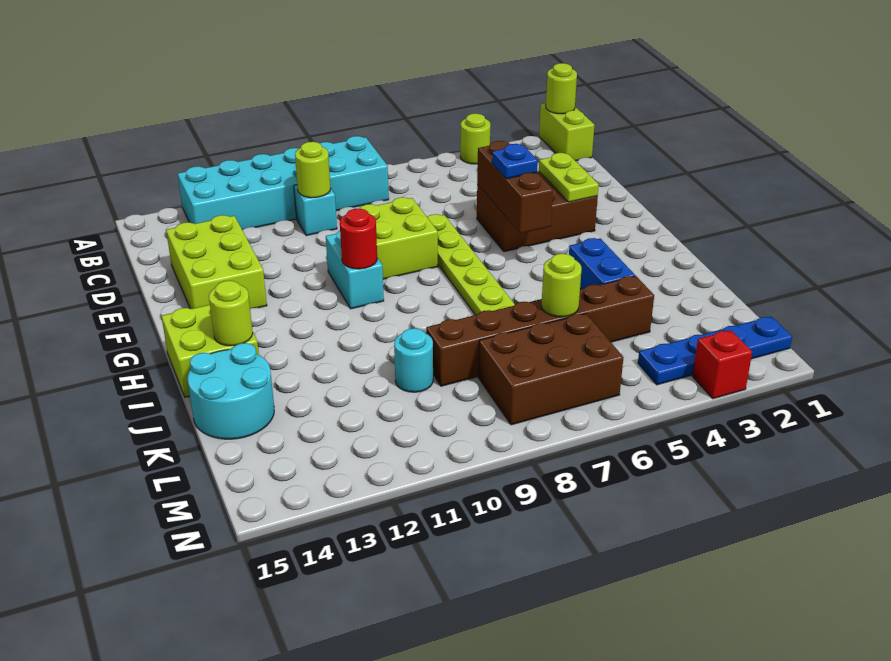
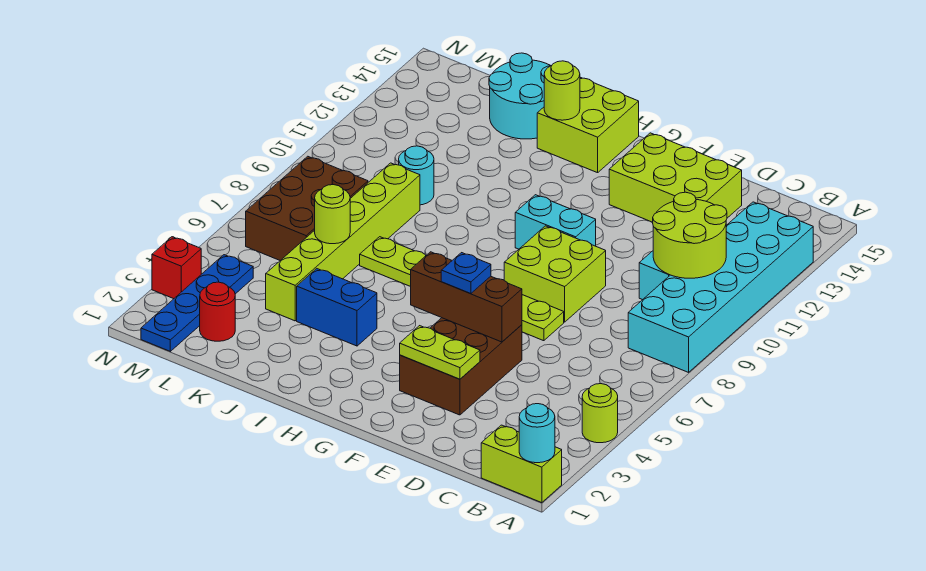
lime 1x1 round brick [546,63,577,114] -> cyan 1x1 round brick [519,404,555,463]
lime 1x1 round brick [295,142,331,198] -> lime 2x2 round brick [653,192,727,278]
red 1x1 round brick [340,208,377,269] -> red 1x1 round brick moved to [200,282,235,341]
brown 1x6 brick [426,276,654,386] -> lime 1x6 brick [266,163,420,321]

